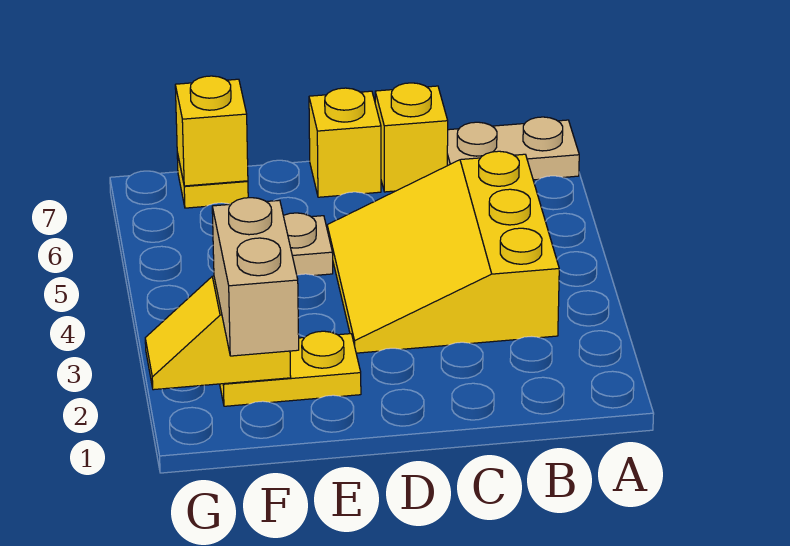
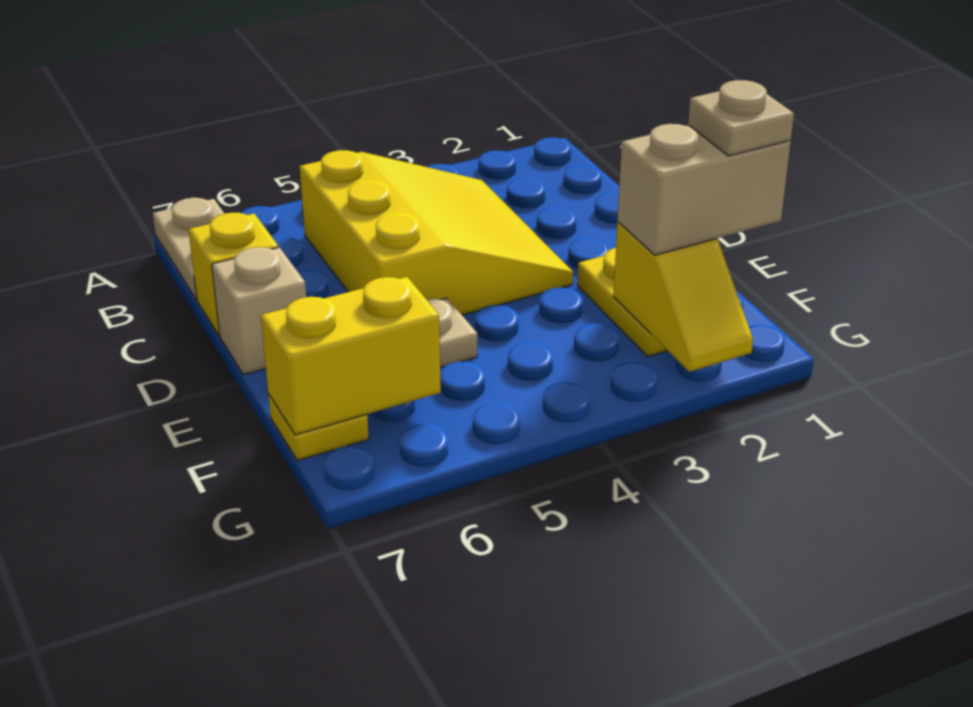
yellow 3x3 slope [327,151,559,353] -> yellow 3x3 slope turned to [300,150,573,315]
yellow 1x1 brick [309,88,381,197] -> tan 1x1 brick [212,247,306,375]
none -> tan 1x1 plate [688,80,794,156]
yellow 1x1 brick [175,76,248,186] -> yellow 1x2 brick [261,277,441,435]

